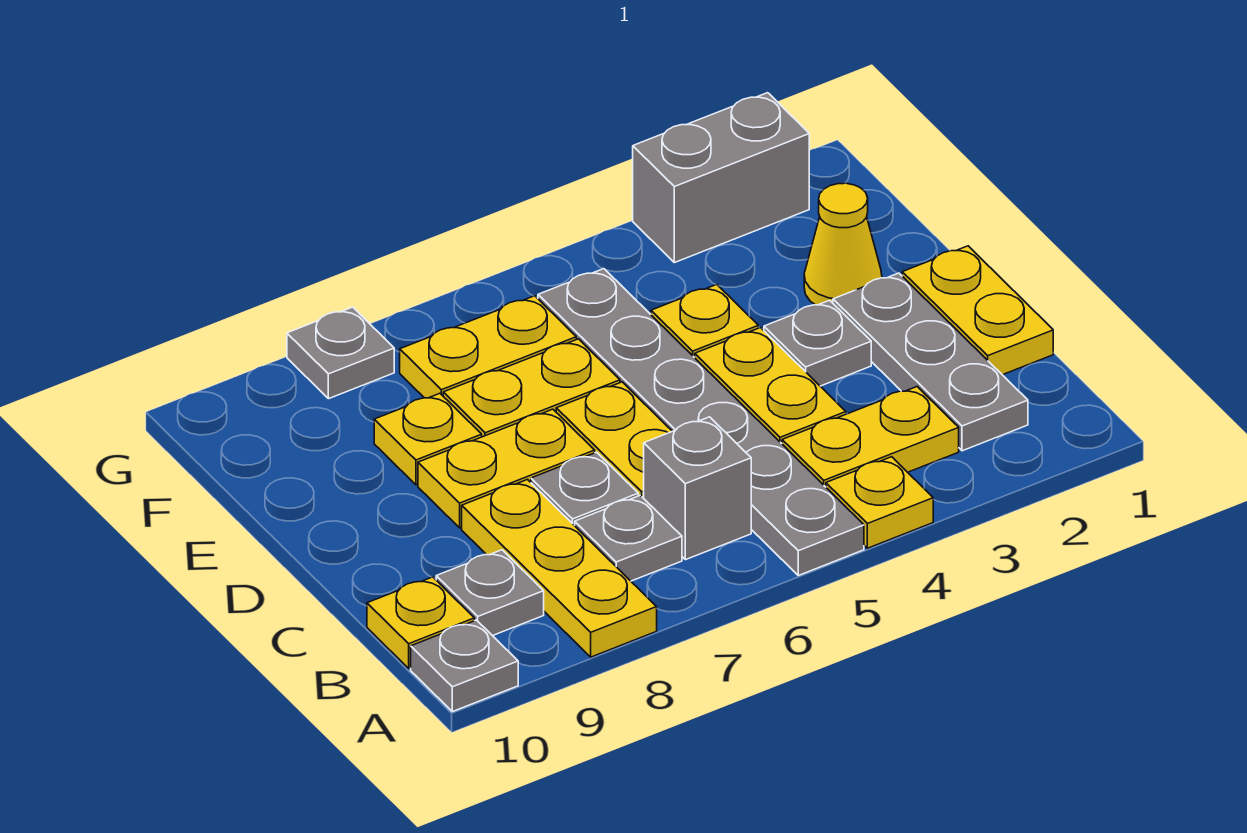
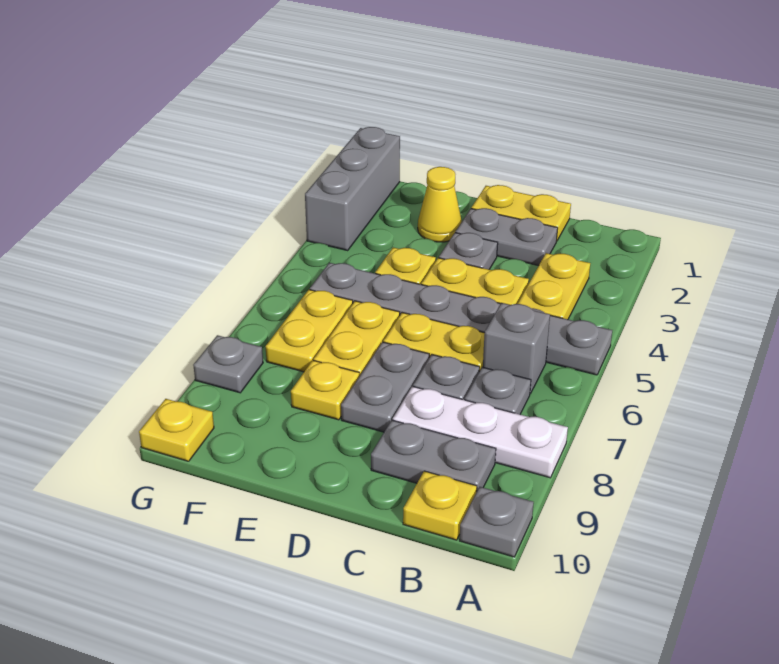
yellow 1x1 plate [826,457,933,548] -> yellow 1x1 plate moved to [139,399,214,461]
yellow 1x3 plate [462,480,657,657] -> white 1x3 plate [393,386,568,478]
grey 1x3 plate [833,273,1028,451] -> grey 1x2 plate [455,208,558,266]
grey 1x1 plate [436,550,544,636] -> grey 1x2 plate [371,420,496,492]
yellow 1x2 plate [418,409,595,528] -> grey 1x2 plate [341,342,429,432]
grey 1x2 brick [633,93,809,263] -> grey 1x3 brick [305,127,400,250]

